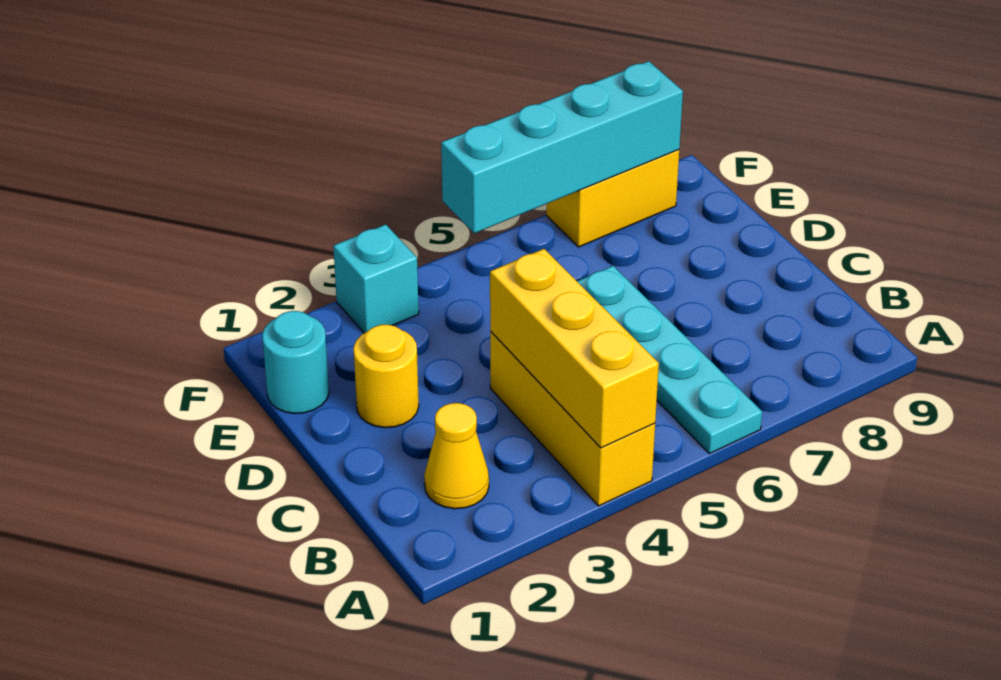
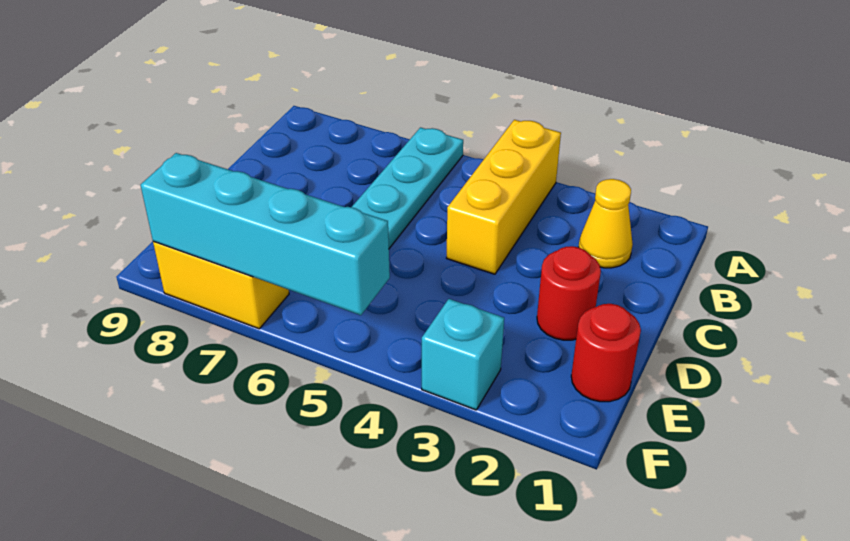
yellow 1x3 brick [490,249,659,448] -> none
yellow 1x1 round brick [354,325,419,428] -> red 1x1 round brick [537,246,601,340]
cyan 1x1 round brick [262,311,329,414] -> red 1x1 round brick [571,304,641,402]

